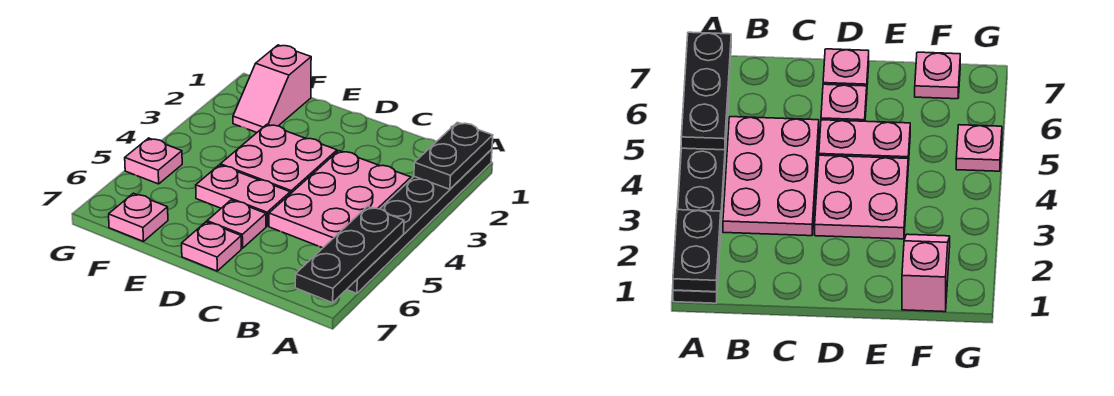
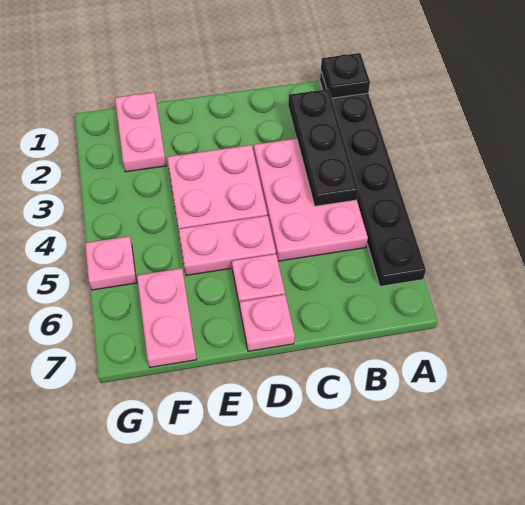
black 1x2 plate [414,122,493,189] -> black 1x1 plate [321,53,370,98]
black 1x3 plate [295,207,404,303] -> black 1x3 plate moved to [288,89,359,206]
pink 1x2 slope [233,45,311,132] -> pink 1x2 plate [115,92,166,172]
pink 1x1 plate [109,193,168,241] -> pink 1x2 plate [137,268,197,367]

